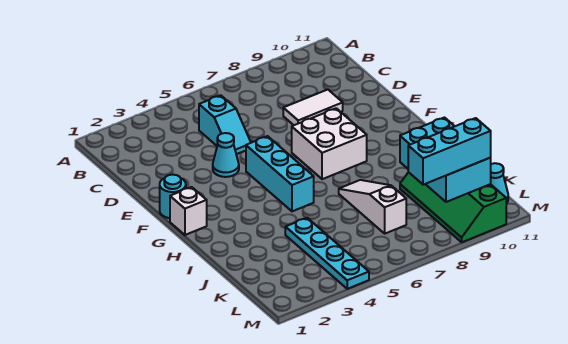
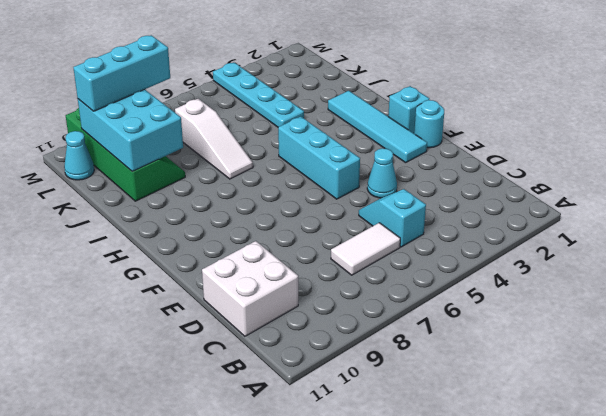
white 1x2 tile [283,90,343,125] -> white 1x2 tile moved to [331,223,400,275]
none -> cyan 1x4 tile [328,91,427,163]
white 2x2 brick [292,108,367,179] -> white 2x2 brick moved to [202,241,298,336]
white 1x1 brick [170,187,207,235] -> cyan 1x1 brick [388,86,430,133]

